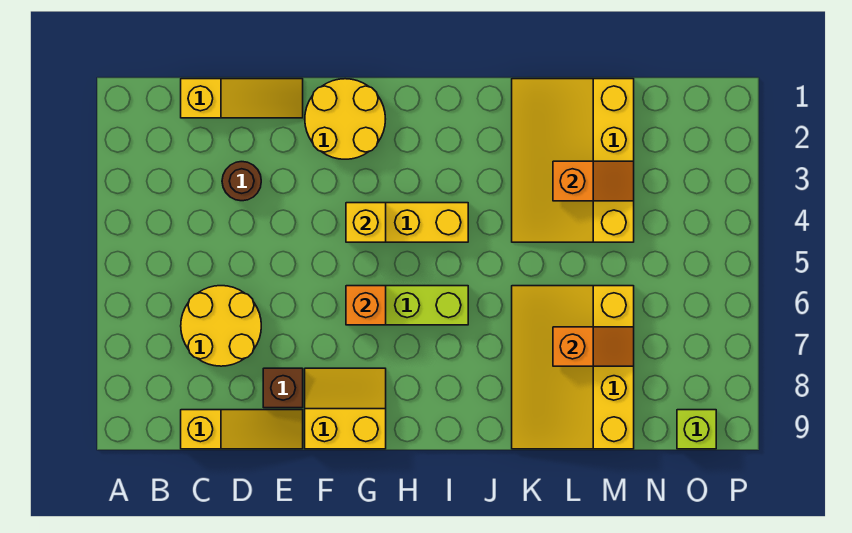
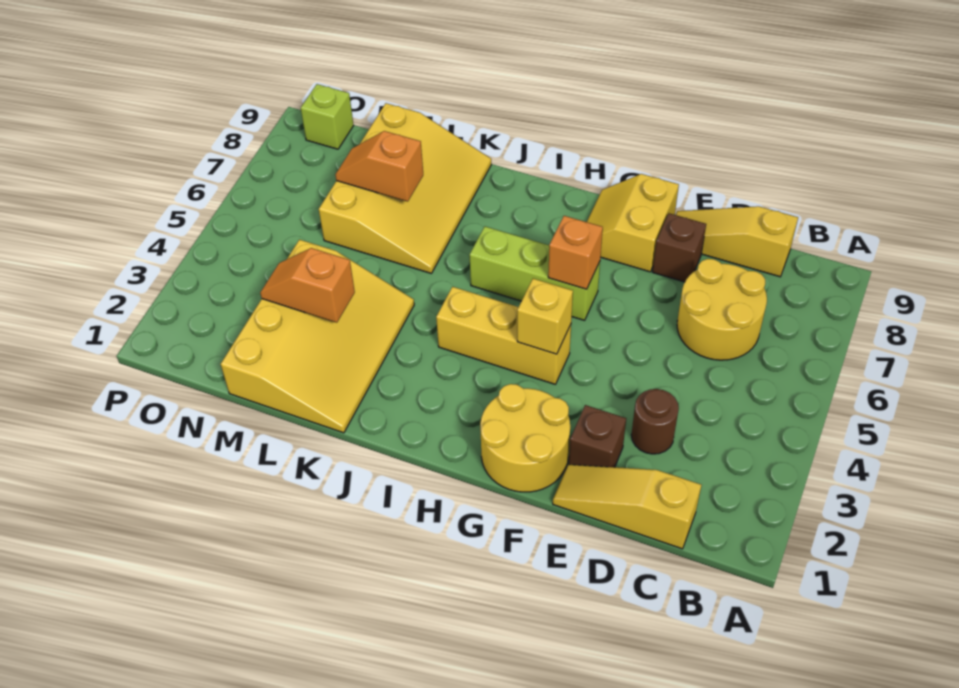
none -> brown 1x1 brick [569,405,626,467]
yellow 2x2 slope [305,368,386,449] -> yellow 2x2 slope turned to [587,174,679,272]

